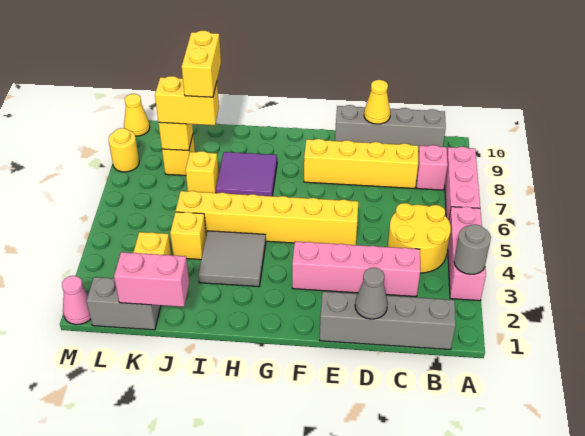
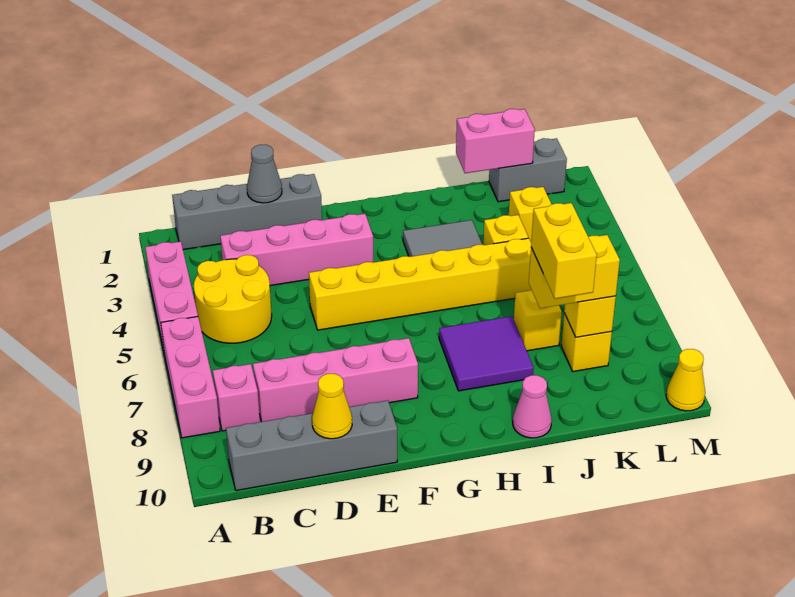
grey 1x1 round brick [454,224,491,274] -> none
yellow 1x4 brick [304,139,418,189] -> pink 1x4 brick [253,338,418,422]
pink 1x1 cone [62,276,91,325] -> pink 1x1 cone moved to [513,375,552,438]
yellow 1x1 round brick [109,128,139,172] -> none

